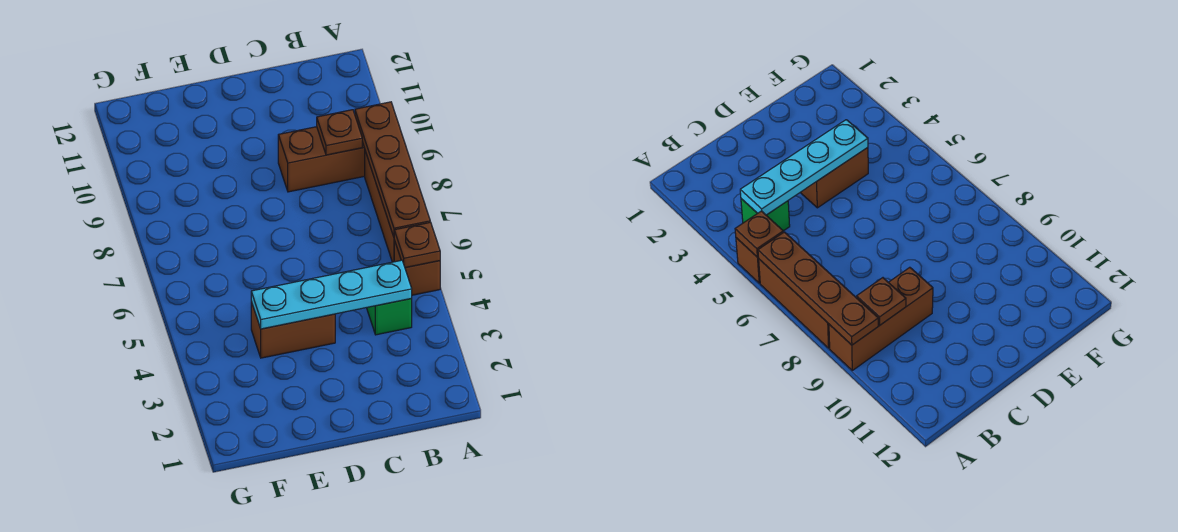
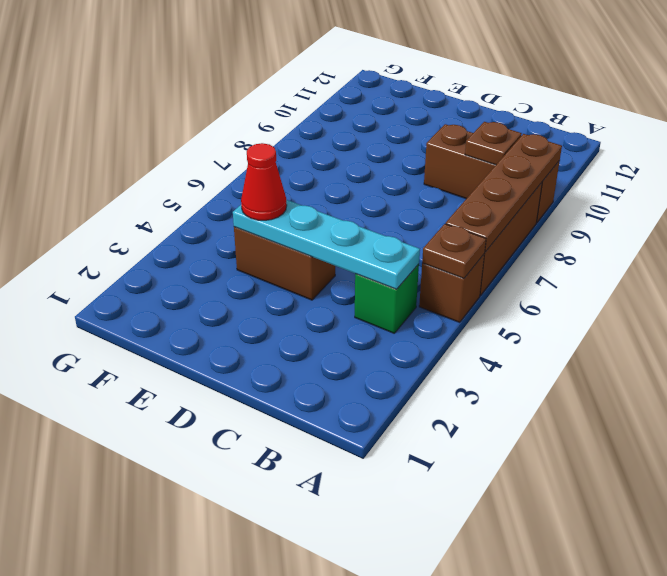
none -> red 1x1 cone [241,143,287,220]

